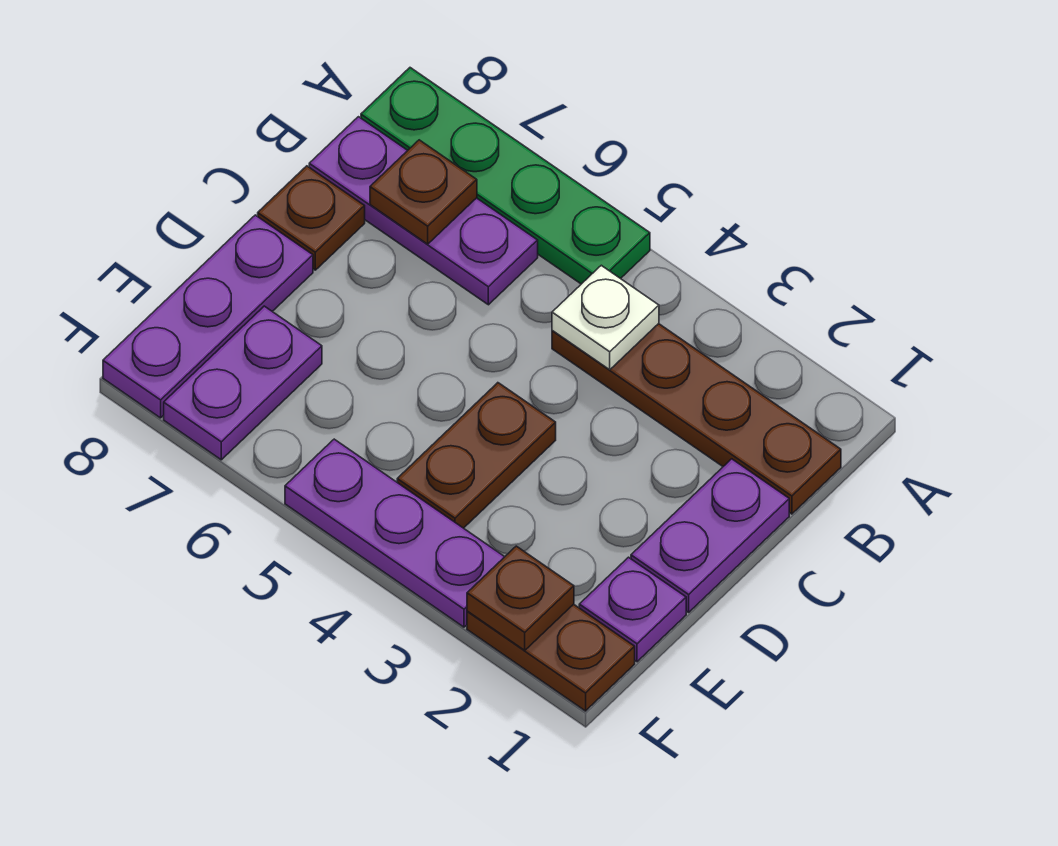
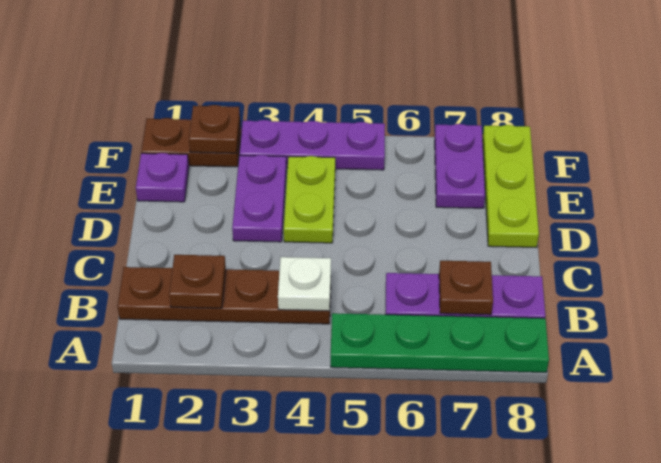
purple 1x2 plate [631,459,789,612] -> purple 1x2 plate moved to [232,155,286,242]
brown 1x1 plate [258,166,365,270] -> brown 1x1 plate moved to [169,255,226,308]
brown 1x2 plate [397,383,556,528] -> lime 1x2 plate [284,156,335,243]
purple 1x3 plate [103,215,313,418] -> lime 1x3 plate [483,125,539,248]

